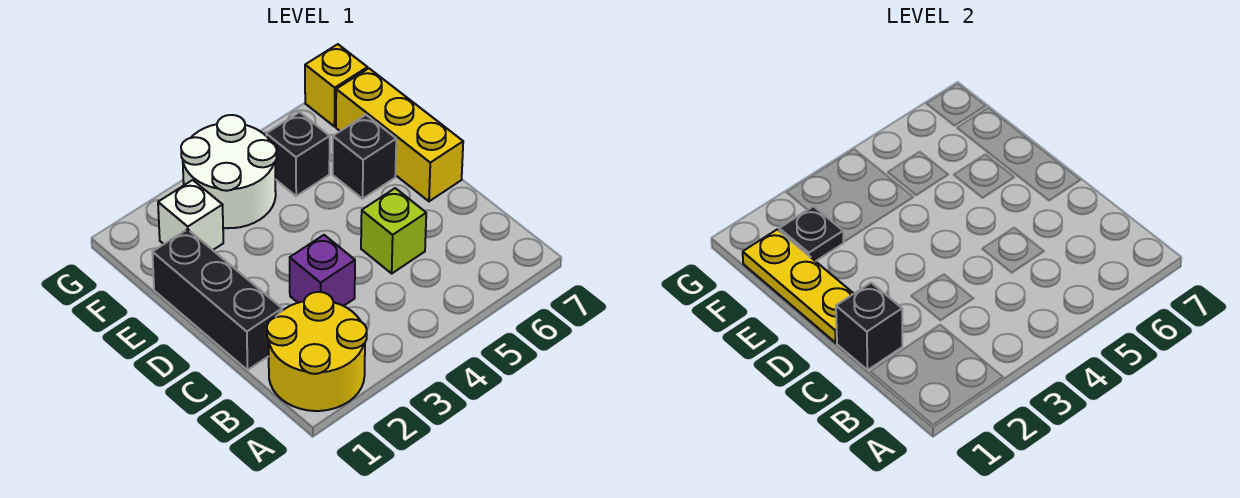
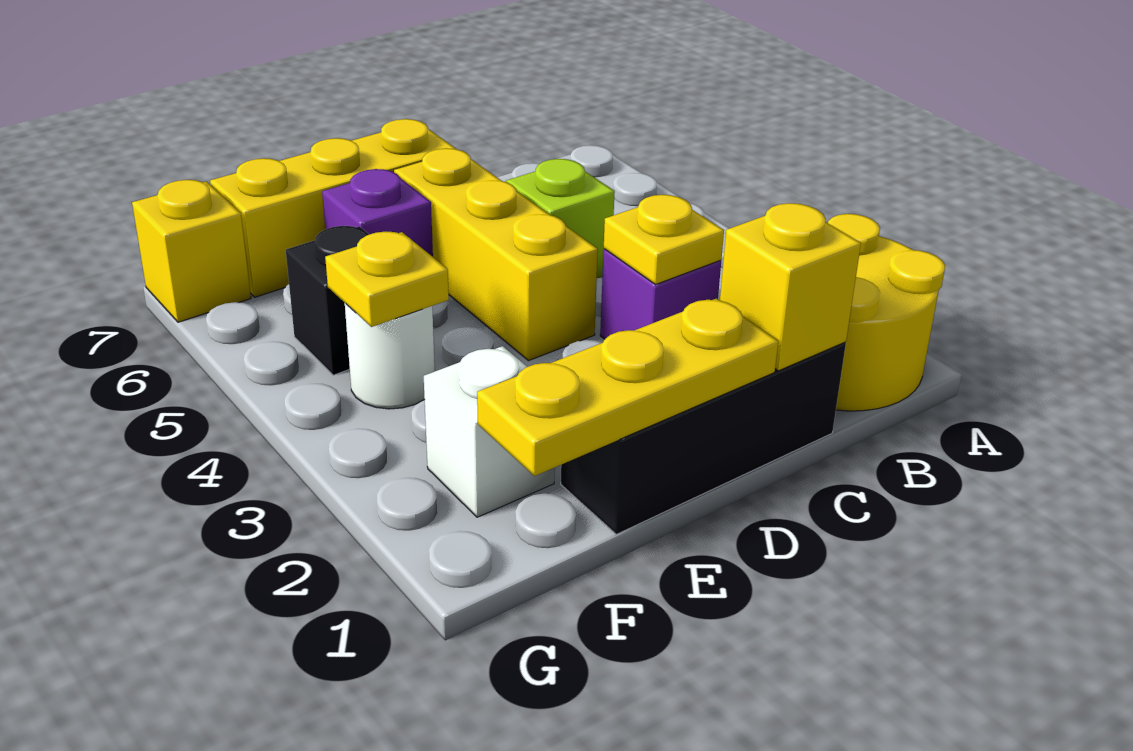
black 1x1 brick [836,283,902,370] -> yellow 1x1 brick [720,203,861,371]
none -> yellow 1x1 plate [604,195,724,285]
none -> yellow 1x3 brick [394,148,598,361]
black 1x1 brick [333,115,396,199] -> purple 1x1 brick [322,169,433,257]
black 1x1 plate [779,206,843,261] -> none
white 2x2 round brick [181,115,277,228] -> white 1x1 round brick [345,303,435,409]
none -> yellow 1x1 plate [325,231,449,327]

